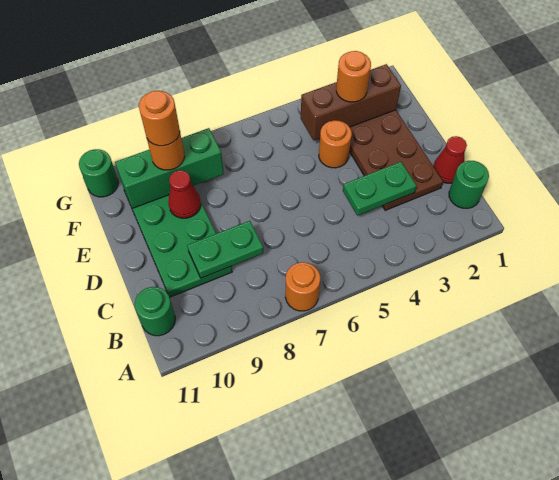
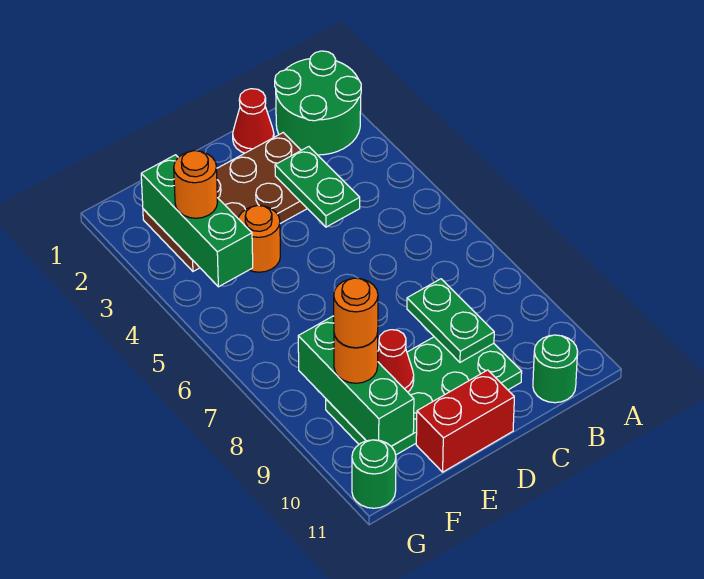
orange 1x1 round brick [285,262,320,311] -> none
green 1x1 round brick [449,161,489,208] -> green 2x2 round brick [275,51,361,155]
none -> red 1x2 brick [416,370,514,472]
brown 1x3 brick [301,64,401,141] -> green 1x3 brick [141,155,253,287]

